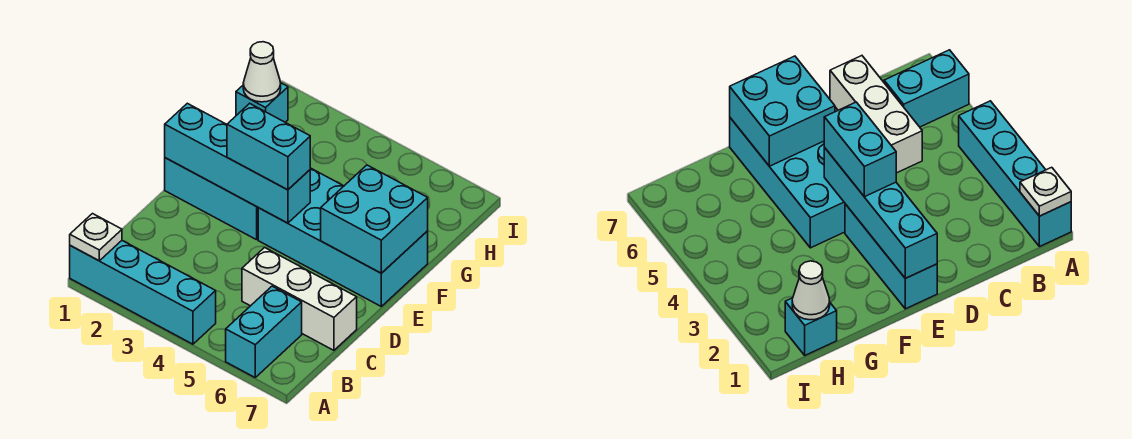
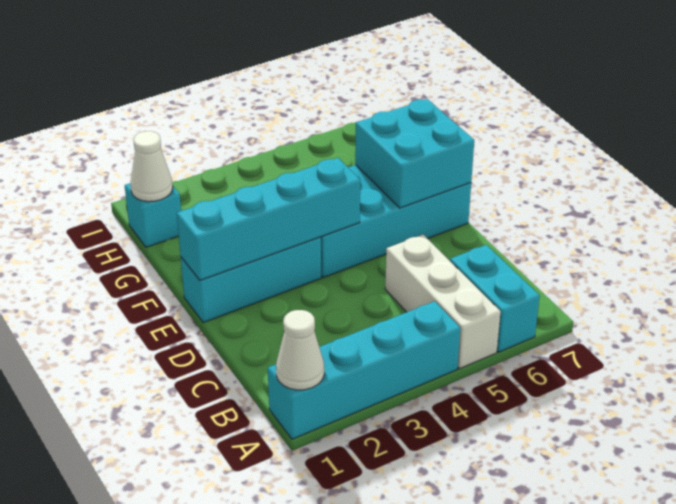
white 1x1 plate [70,214,122,261] -> white 1x1 cone [276,310,324,390]
white 1x3 brick [242,247,357,350] -> white 1x3 brick turned to [385,235,501,369]
cyan 1x2 brick [227,103,310,190] -> none

